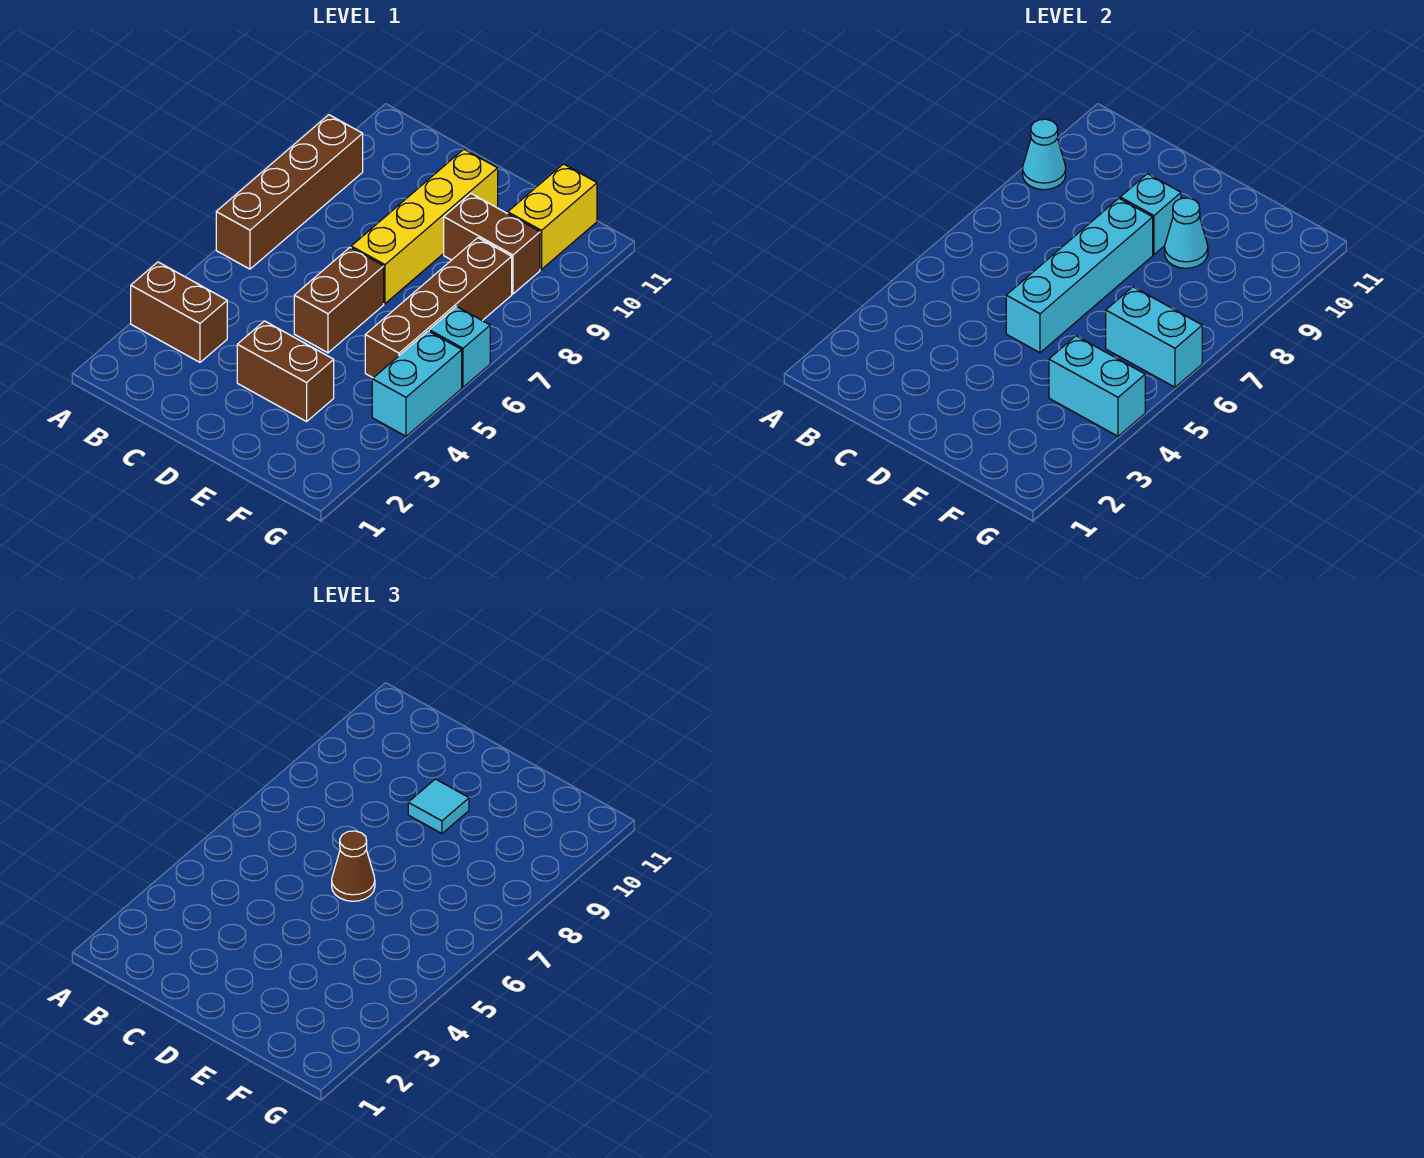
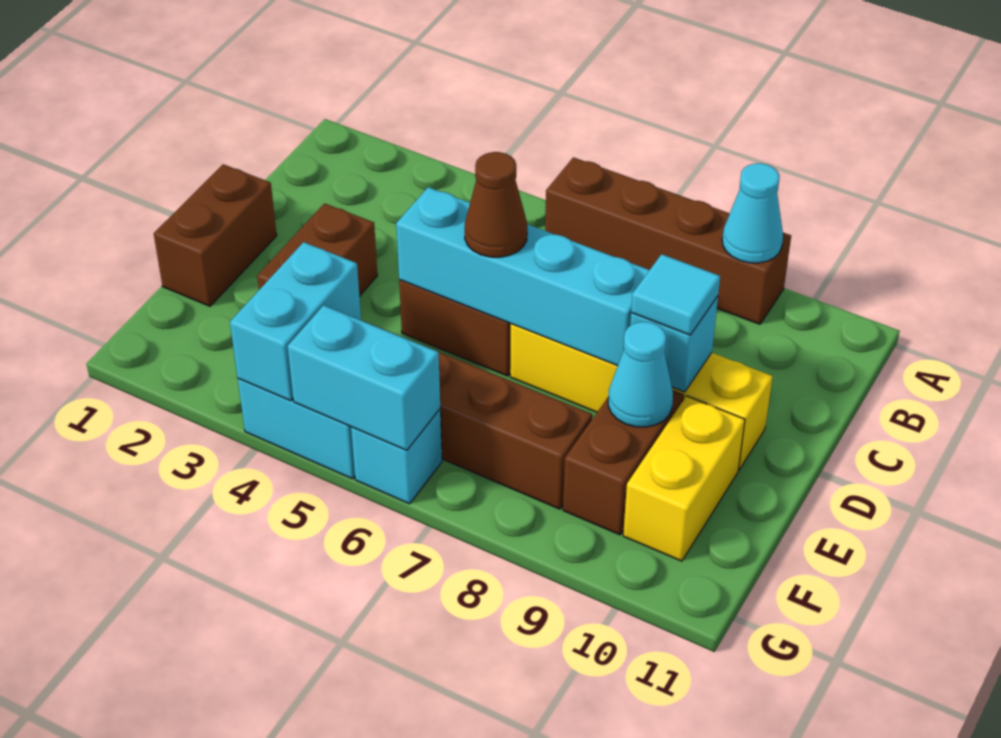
brown 1x2 brick [131,262,227,362] -> brown 1x2 brick moved to [154,164,277,306]
cyan 1x2 brick [1106,287,1202,387] -> cyan 1x2 brick turned to [288,305,440,450]
yellow 1x2 brick [508,164,597,269] -> yellow 1x2 brick turned to [623,396,745,561]

